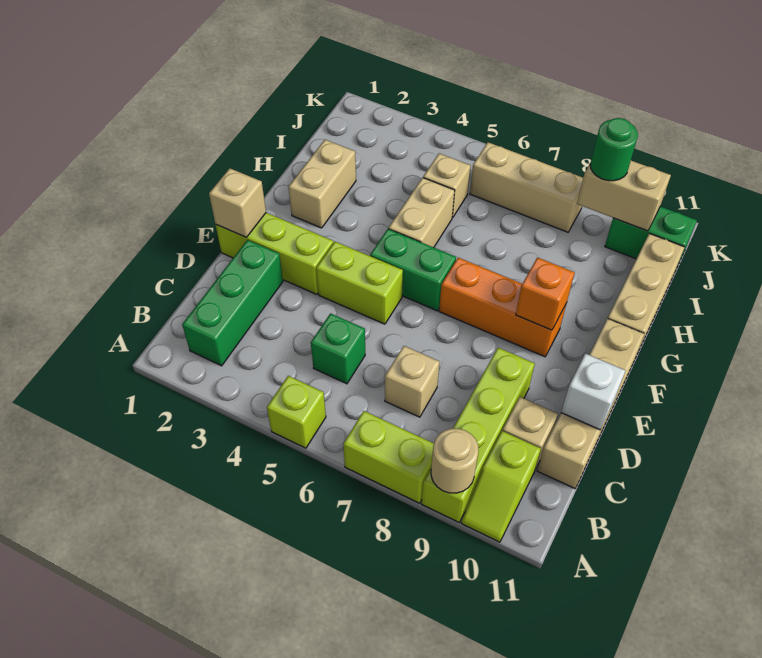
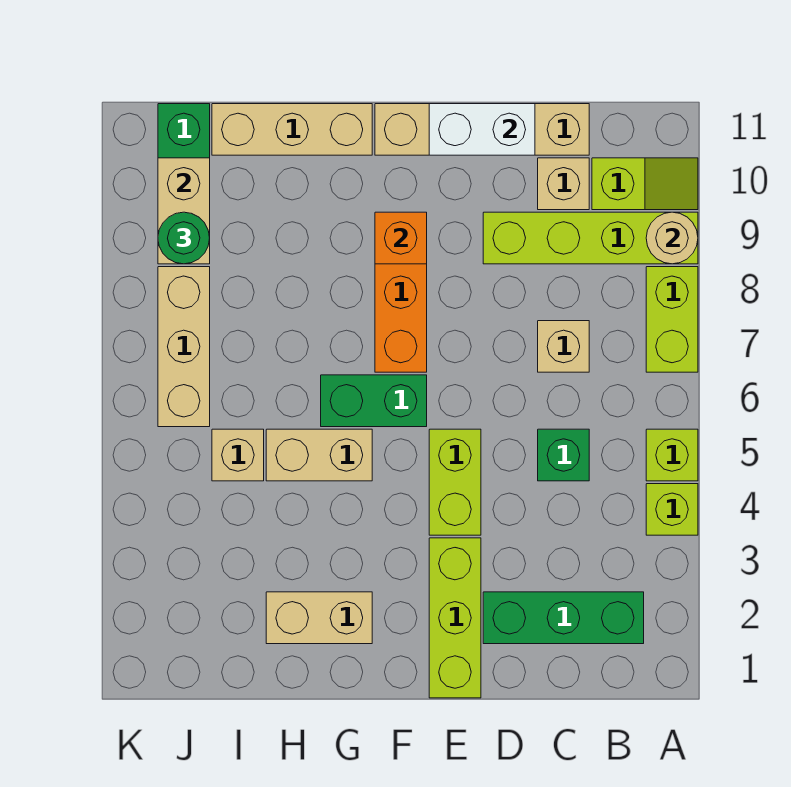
none -> lime 1x1 brick [646,484,698,535]
white 1x1 brick [561,354,625,430] -> white 1x2 brick [429,104,535,155]
tan 1x1 brick [209,168,266,237] -> none
green 1x2 brick [370,229,456,311] -> green 1x2 brick turned to [321,375,427,427]

